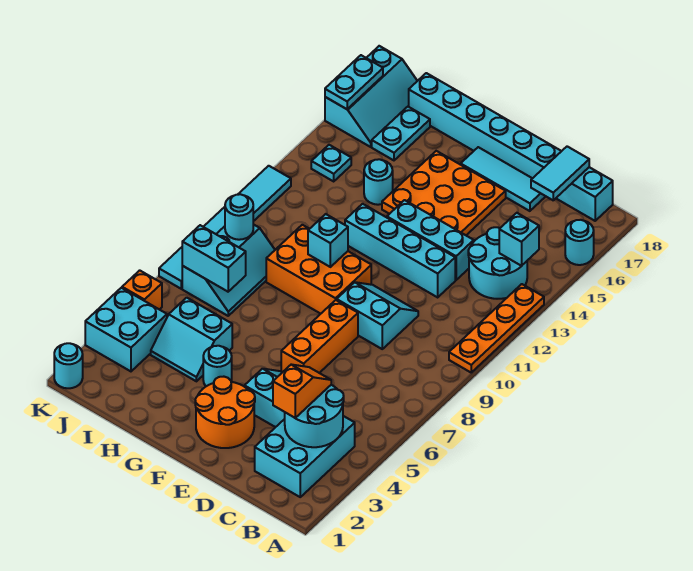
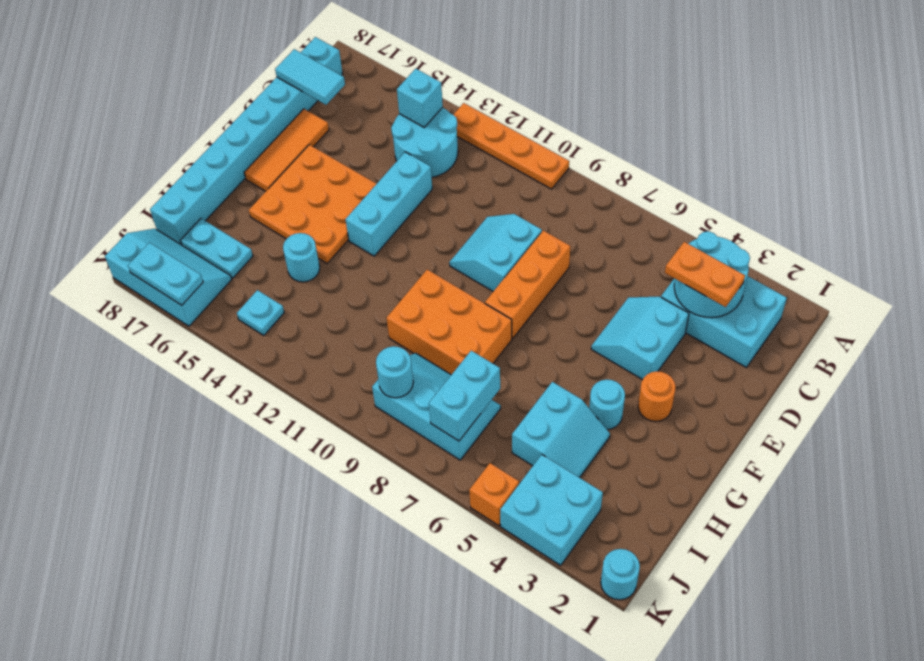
cyan 1x1 round brick [565,220,594,265] -> none
orange 1x2 slope [273,365,331,418] -> orange 1x2 plate [665,242,745,307]
cyan 1x4 brick [345,204,455,297] -> none
cyan 1x3 tile [461,147,546,211] -> orange 1x3 tile [244,109,329,191]
orange 2x2 round brick [195,377,255,448] -> orange 1x1 round brick [638,371,676,421]
orange 1x3 brick [281,300,358,373] -> orange 1x3 brick turned to [485,230,570,339]
orange 2x3 brick [266,225,371,314] -> orange 2x3 brick turned to [387,270,512,375]
cyan 1x1 brick [308,214,348,267] -> none
cyan 1x6 tile [159,166,291,289] -> none

